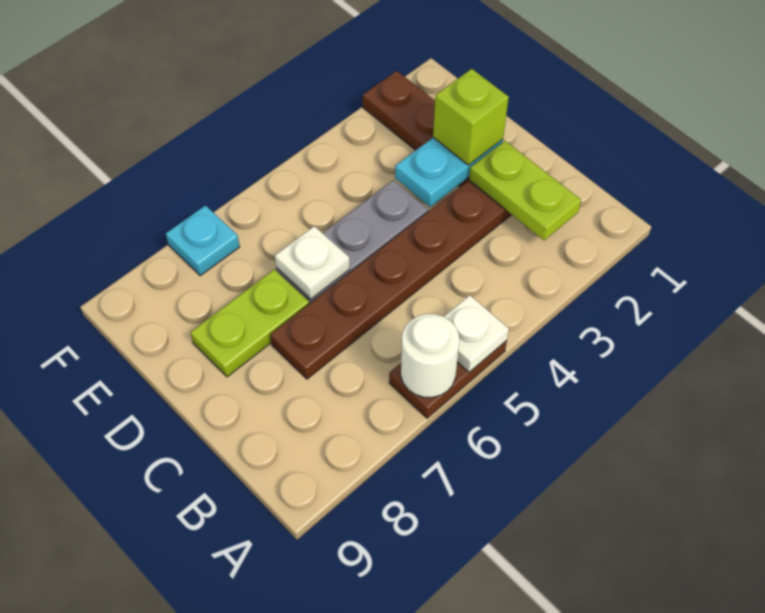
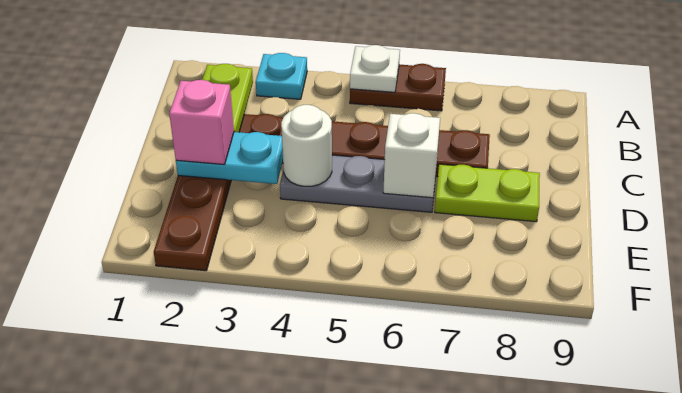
white 1x1 round brick [401,314,459,397] -> white 1x1 round brick moved to [281,105,332,186]
lime 1x1 brick [433,69,509,165] -> pink 1x1 brick [169,80,234,165]
white 1x1 plate [275,226,350,299] -> white 1x1 brick [383,113,440,198]
cyan 1x1 plate [166,205,240,276] -> cyan 1x1 plate moved to [256,53,307,99]

